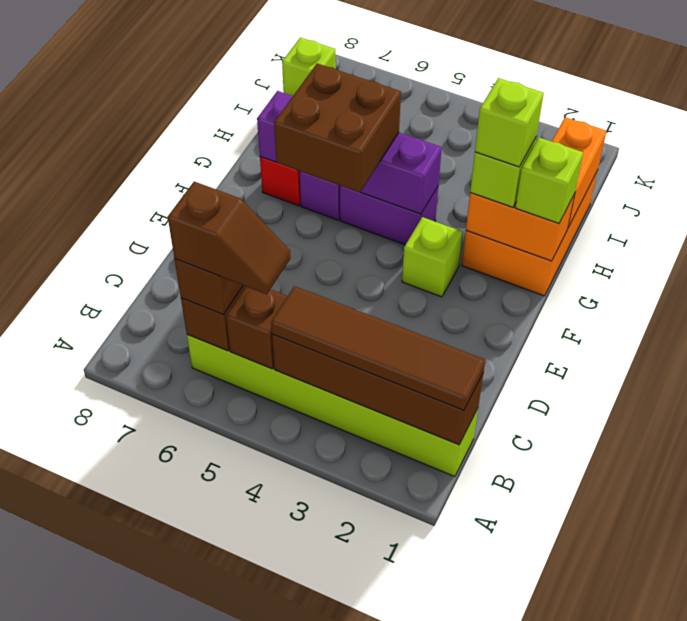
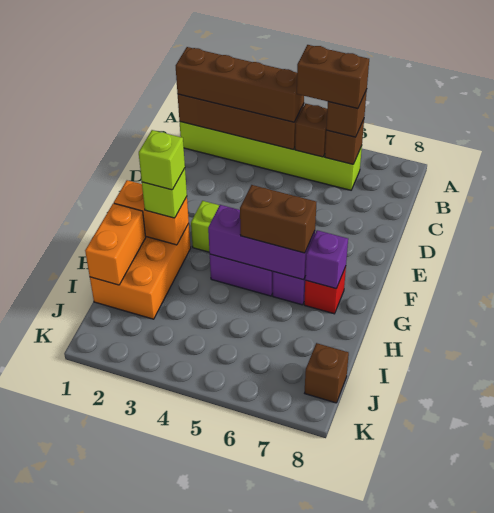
brown 1x4 tile [271,286,485,411] -> brown 1x4 brick [176,47,304,122]
brown 1x2 slope [168,181,291,294] -> brown 1x2 brick [297,45,369,109]
brown 2x2 brick [274,63,401,193] -> brown 1x2 brick [240,185,316,253]
lime 1x1 brick [515,137,583,223] -> none
lime 1x1 brick [282,37,336,96] -> brown 1x1 brick [305,343,349,403]

